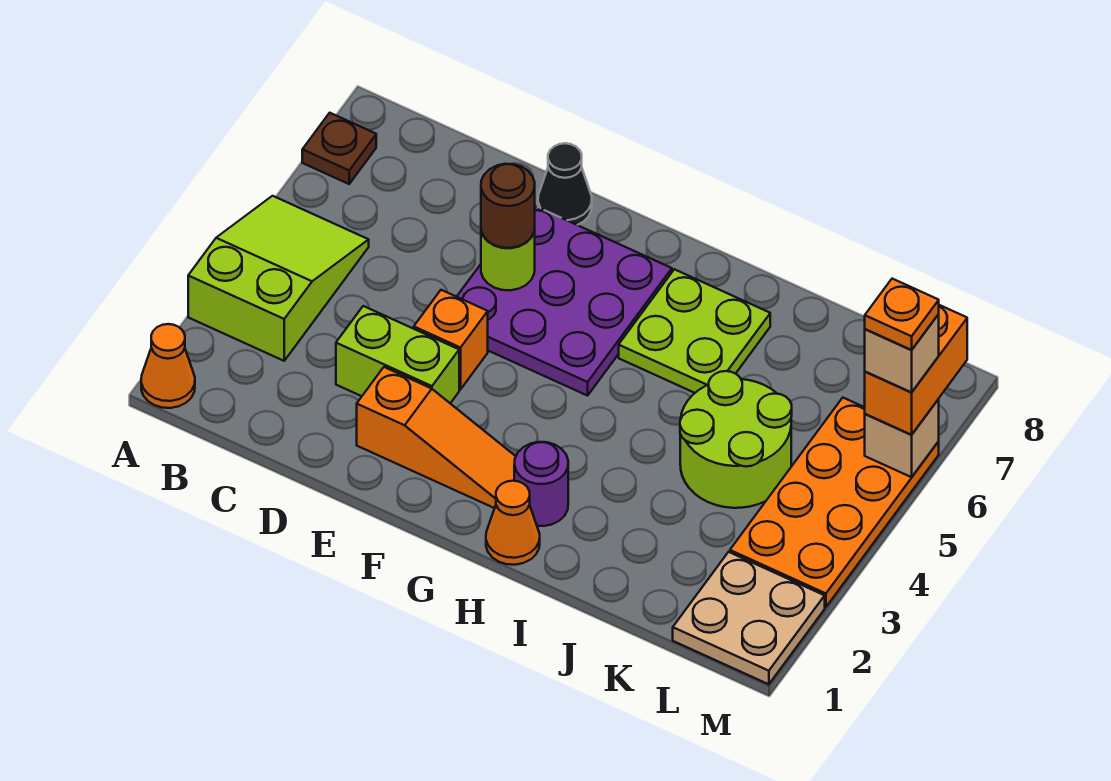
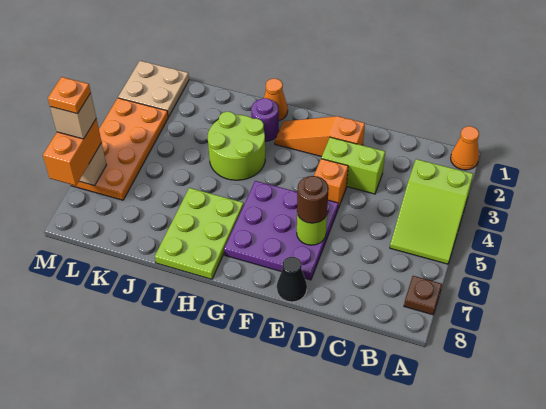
lime 2x2 plate [619,269,770,393] -> lime 2x3 plate [155,188,244,279]
lime 2x2 round brick [680,371,792,508] -> lime 2x2 round brick moved to [208,112,265,180]

